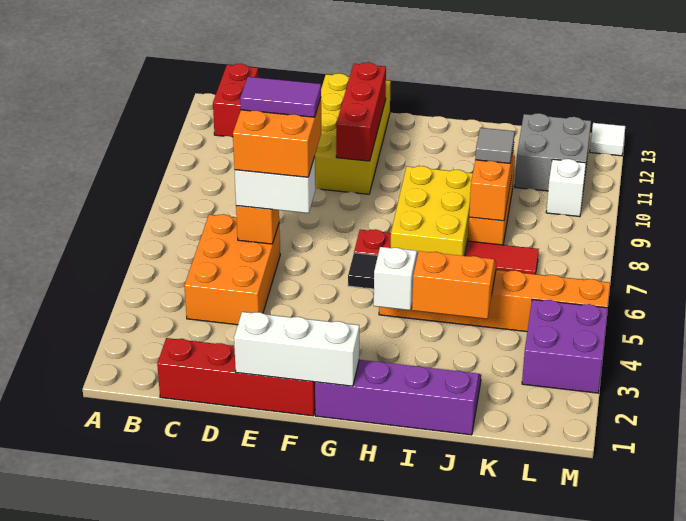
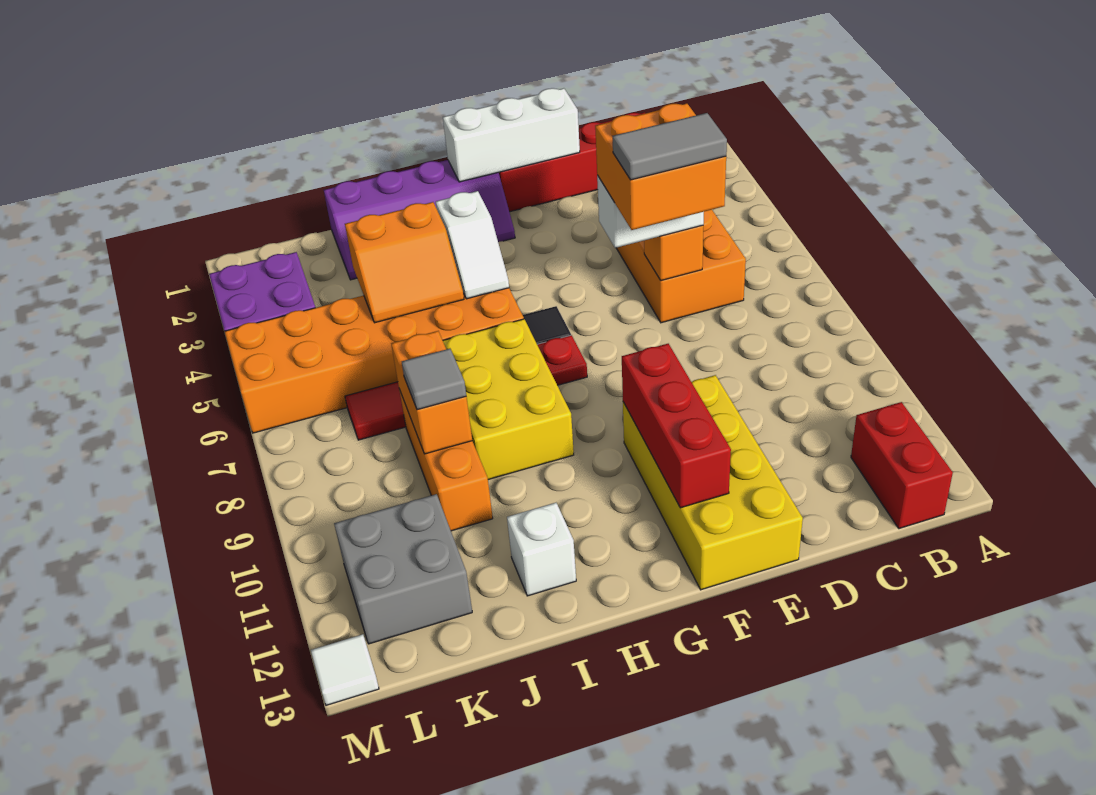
purple 1x2 tile [240,77,321,117] -> grey 1x2 tile [612,113,727,180]
orange 1x6 brick [379,270,610,332] -> orange 2x6 brick [225,288,524,433]
white 1x1 brick [546,159,586,217] -> white 1x1 brick moved to [507,503,576,596]

